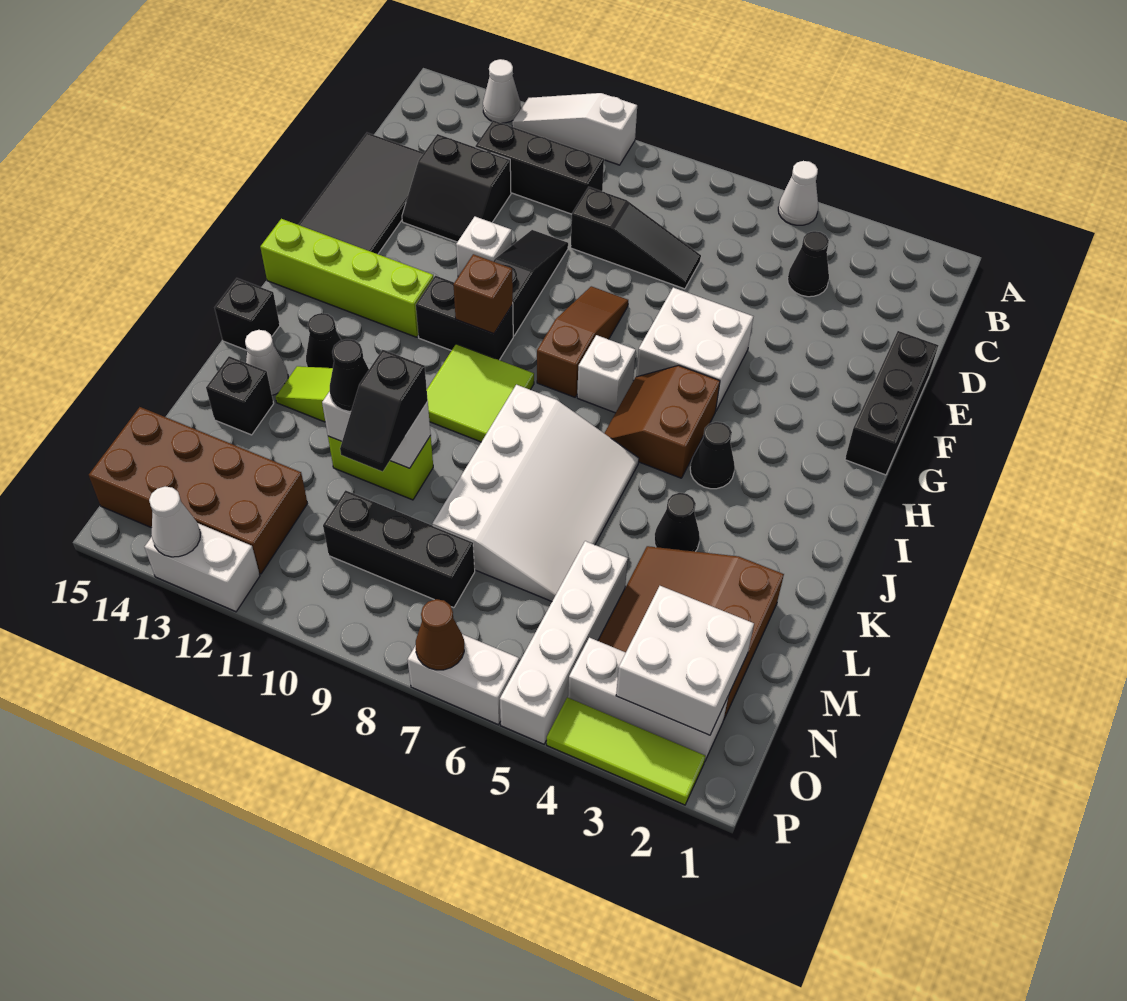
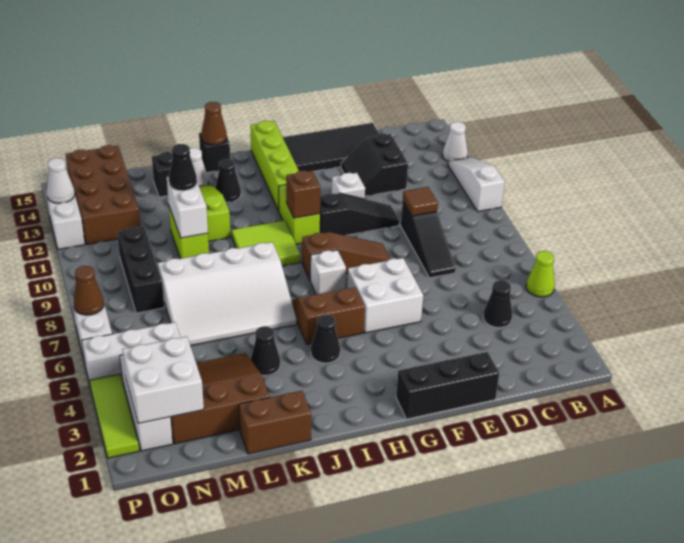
white 1x1 cone [778,161,818,225] -> lime 1x1 cone [526,251,555,297]
black 1x3 brick [475,120,604,214] -> none
none -> brown 1x1 tile [403,187,438,216]
black 1x2 brick [416,276,513,360] -> lime 1x2 brick [279,185,320,244]
none -> brown 1x1 cone [201,102,227,145]
none -> brown 1x2 brick [239,391,311,454]
black 1x2 slope [340,350,428,471] -> none
white 1x4 brick [500,541,628,744] -> white 1x3 brick [82,322,180,387]

